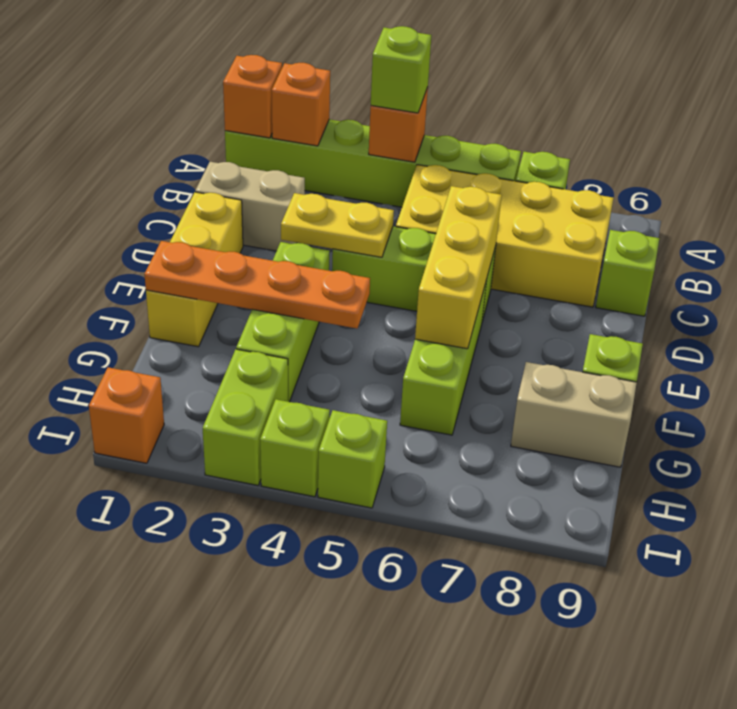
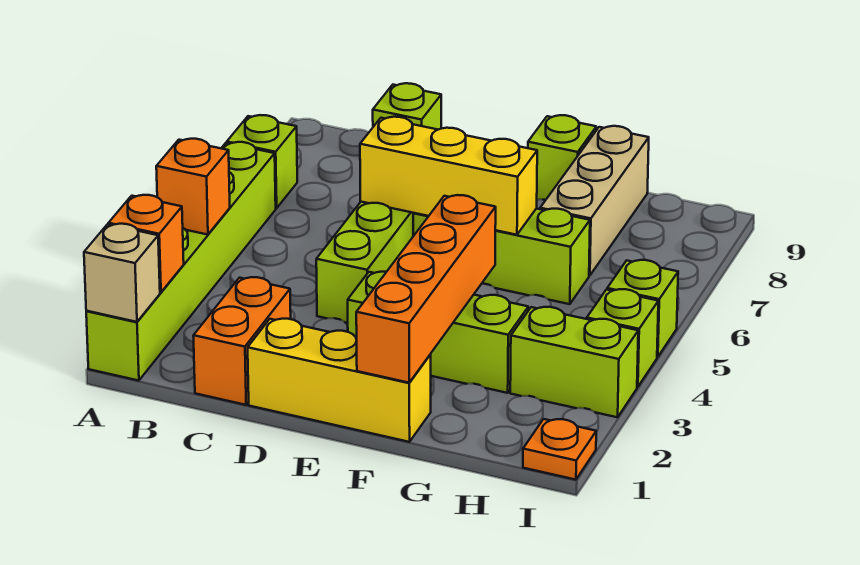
orange 1x1 brick [223,55,282,138] -> tan 1x1 brick [84,224,160,322]
lime 1x1 brick [371,26,431,113] -> none
yellow 2x4 brick [396,165,613,307] -> none
tan 1x2 brick [195,162,305,251] -> orange 1x2 brick [193,277,291,405]
yellow 1x2 plate [281,193,394,257] -> none
orange 1x4 plate [144,241,370,328] -> orange 1x4 brick [356,195,496,383]
tan 1x2 brick [511,362,637,467] -> tan 1x3 brick [540,126,649,276]
orange 1x1 brick [89,367,164,463] -> orange 1x1 plate [523,419,596,480]

